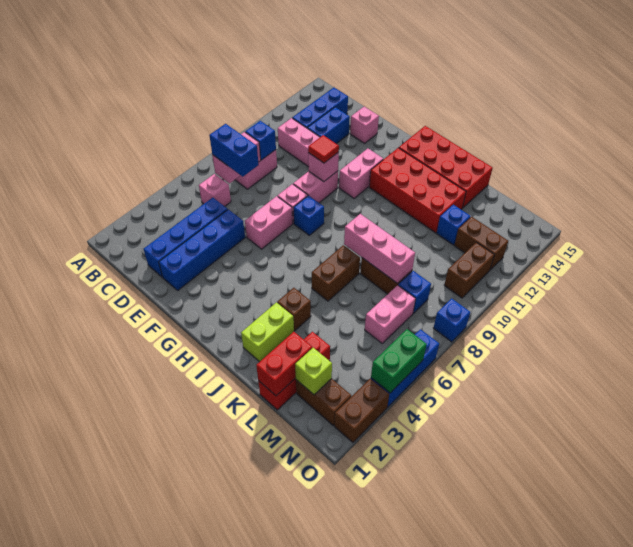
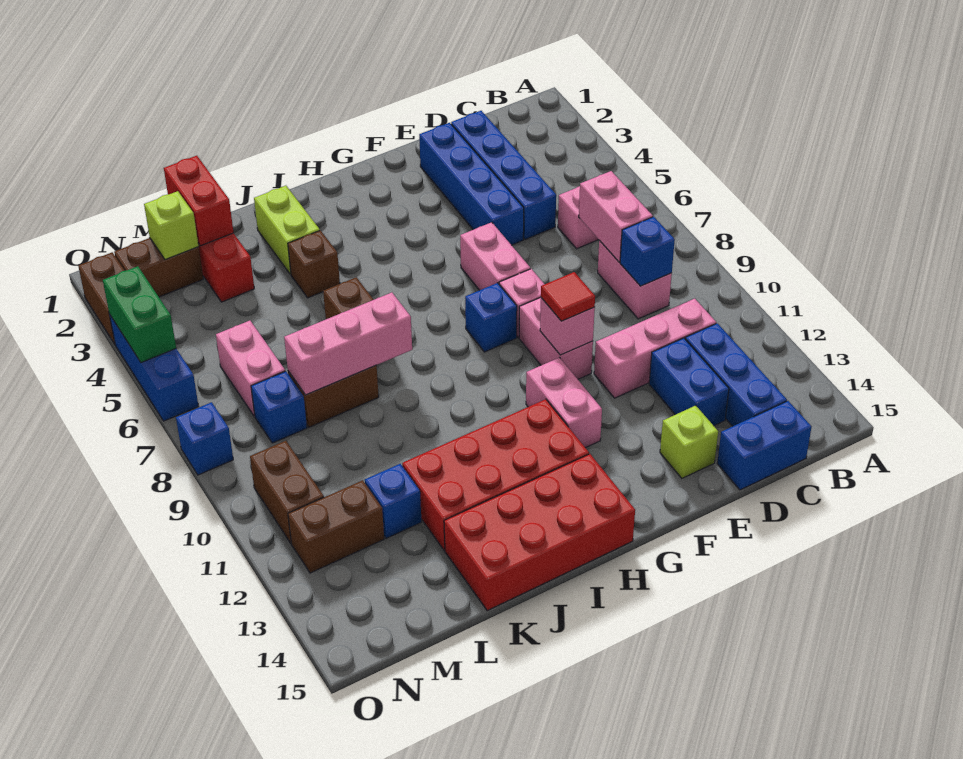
blue 1x2 brick [209,124,259,177] -> blue 1x2 brick moved to [717,401,811,490]
pink 1x1 brick [350,107,379,143] -> lime 1x1 brick [660,406,718,478]

